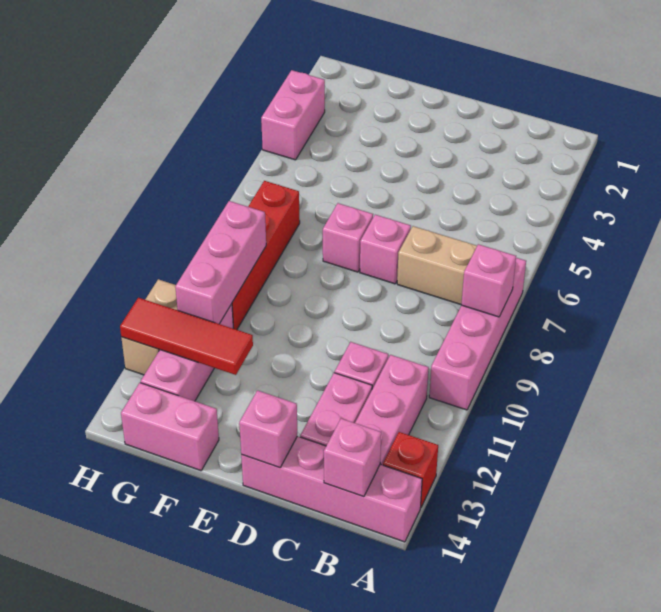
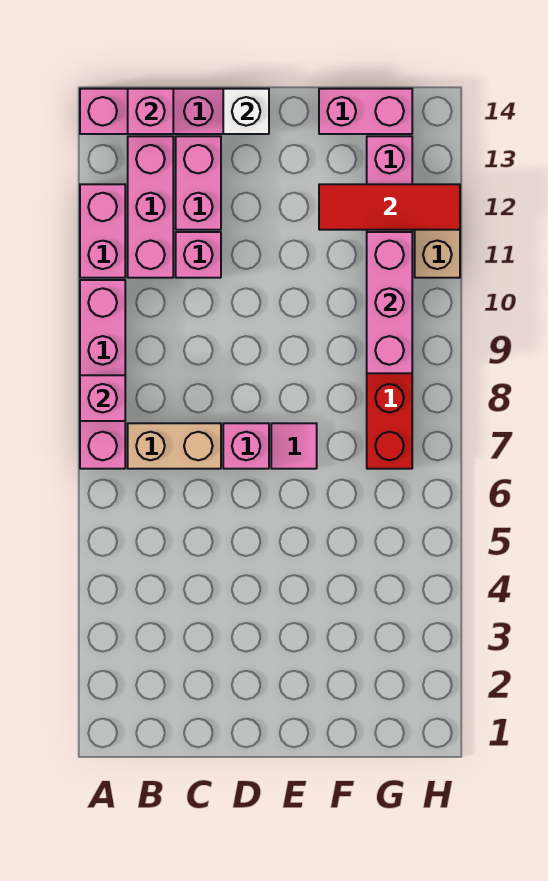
red 1x1 brick [383,432,438,507] -> none
pink 1x1 brick [239,390,297,468] -> white 1x1 brick [223,89,269,134]
pink 1x1 brick [323,203,373,272] -> pink 1x1 tile [271,423,317,469]
pink 1x2 brick [261,70,325,160] -> pink 1x2 brick moved to [80,184,125,278]

